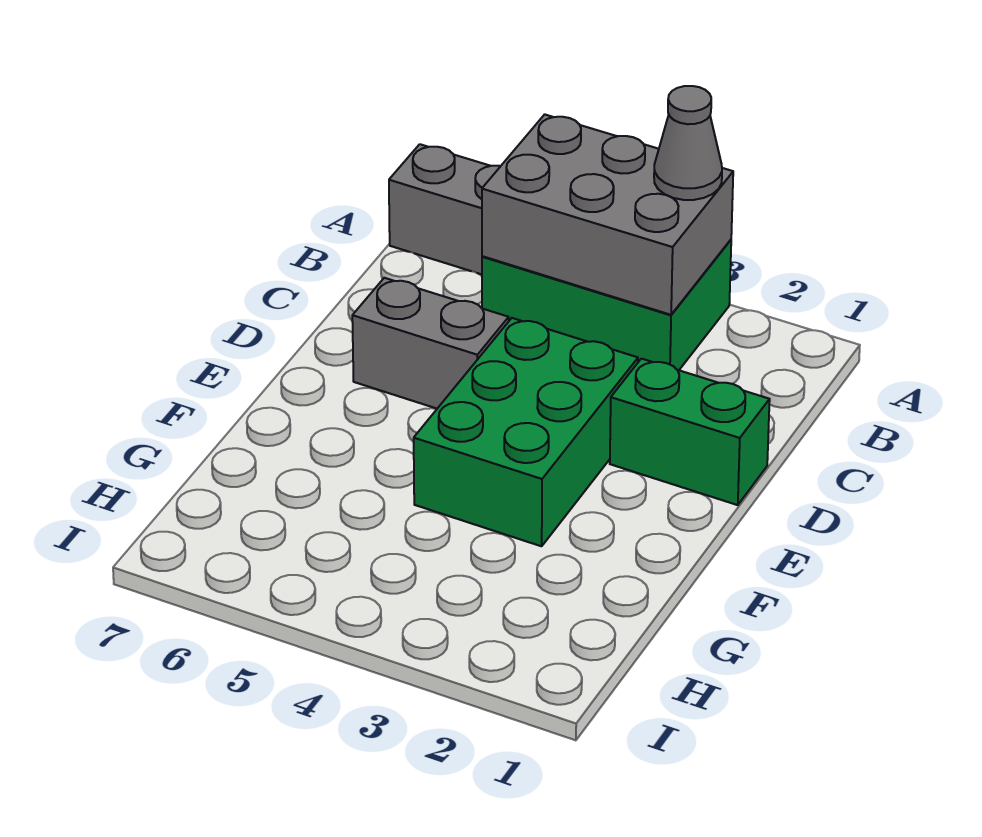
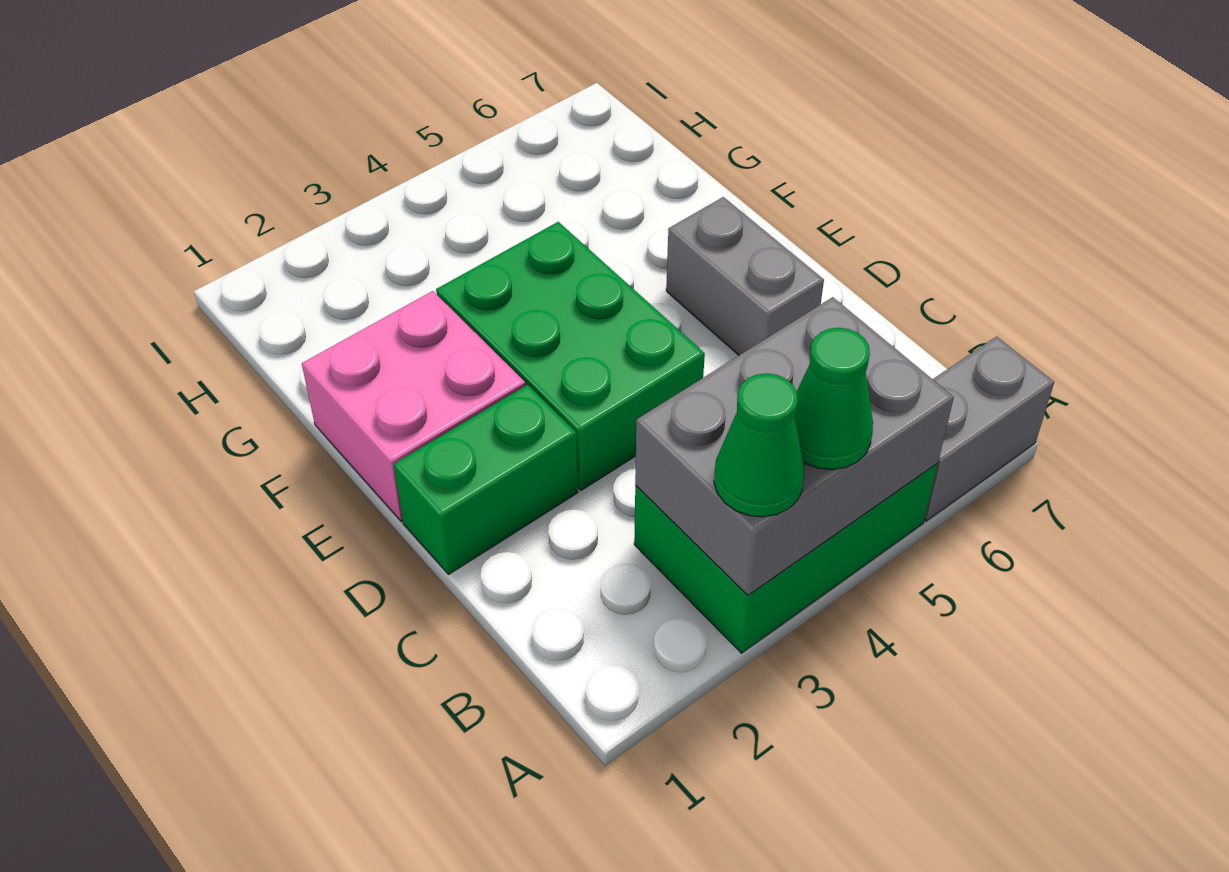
grey 1x1 cone [654,86,722,200] -> green 1x1 cone [714,373,805,517]
none -> green 1x1 cone [795,328,873,470]
grey 1x2 brick [352,278,509,409] -> grey 1x2 brick turned to [666,197,824,355]
none -> pink 2x2 brick [302,291,526,521]

